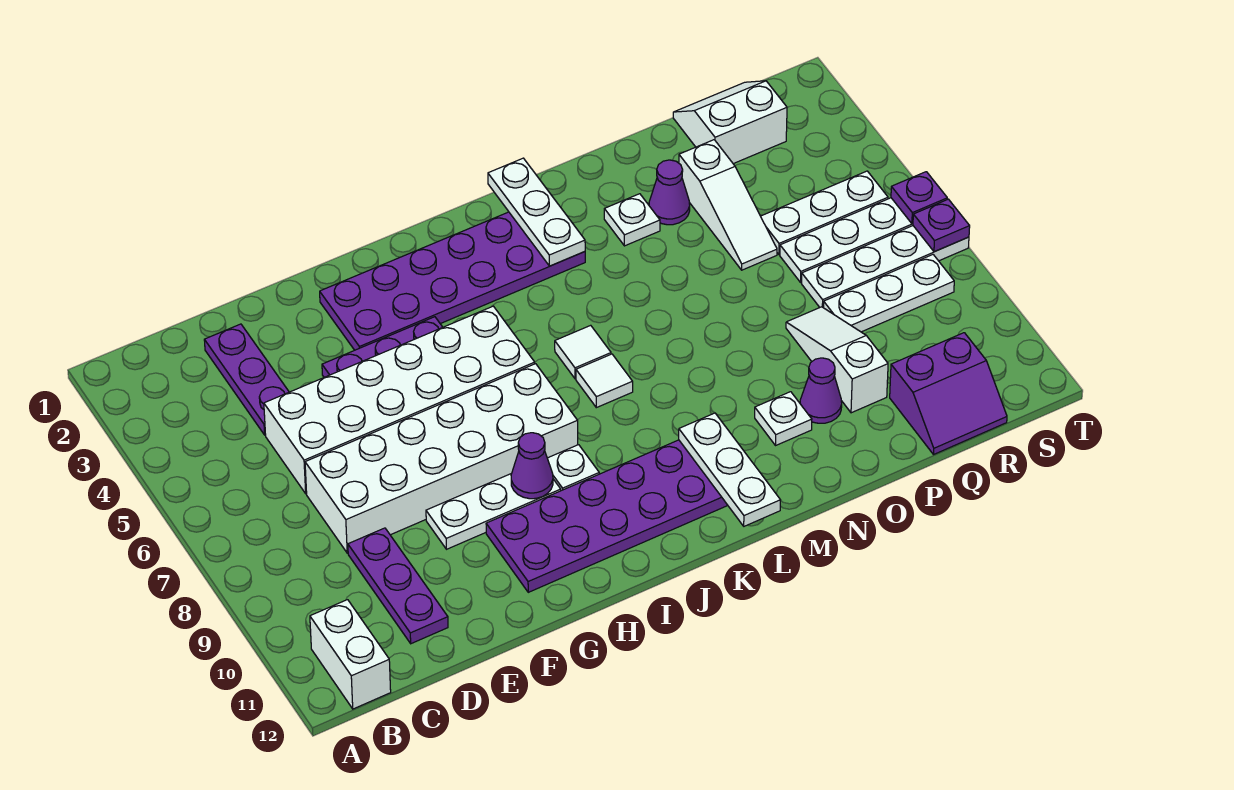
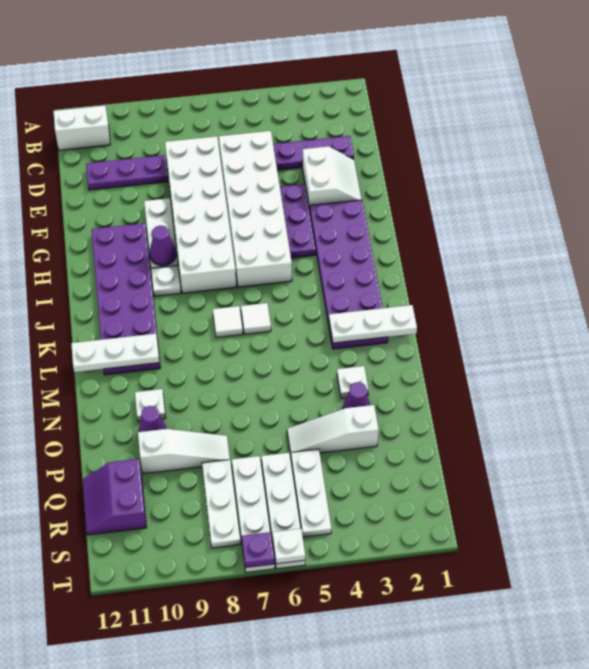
white 2x2 slope [673,81,787,164] -> white 2x2 slope moved to [302,146,362,210]
purple 1x1 plate [891,172,947,224] -> white 1x1 plate [272,529,305,564]

